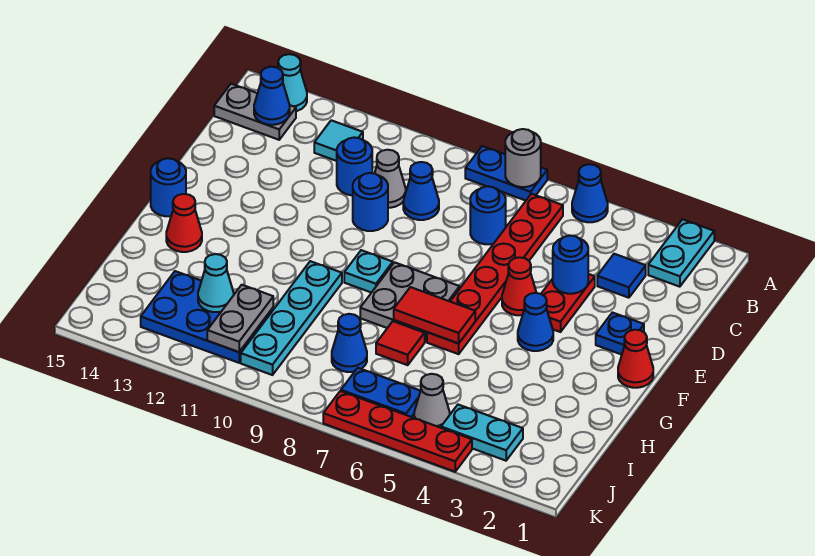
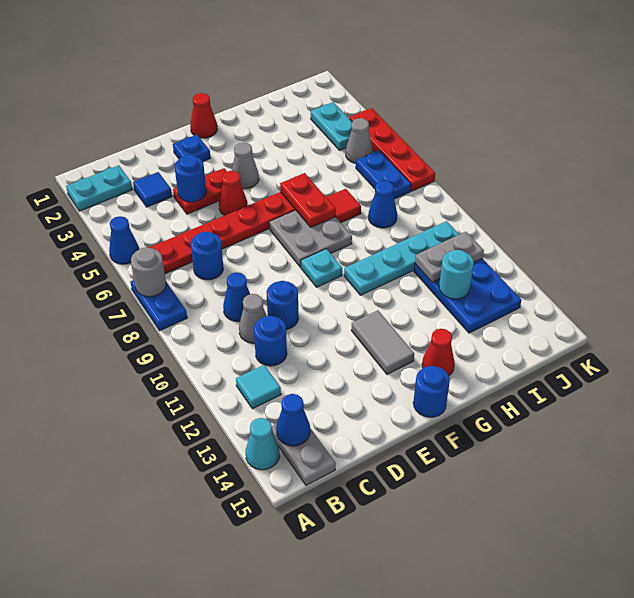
blue 1x1 cone [518,293,553,351] -> grey 1x1 cone [232,142,259,189]
none -> grey 1x2 tile [351,310,414,374]
red 1x2 tile [394,287,475,343] -> red 1x2 plate [280,173,336,227]
cyan 1x1 cone [198,254,234,312] -> cyan 1x1 round brick [439,250,474,299]

